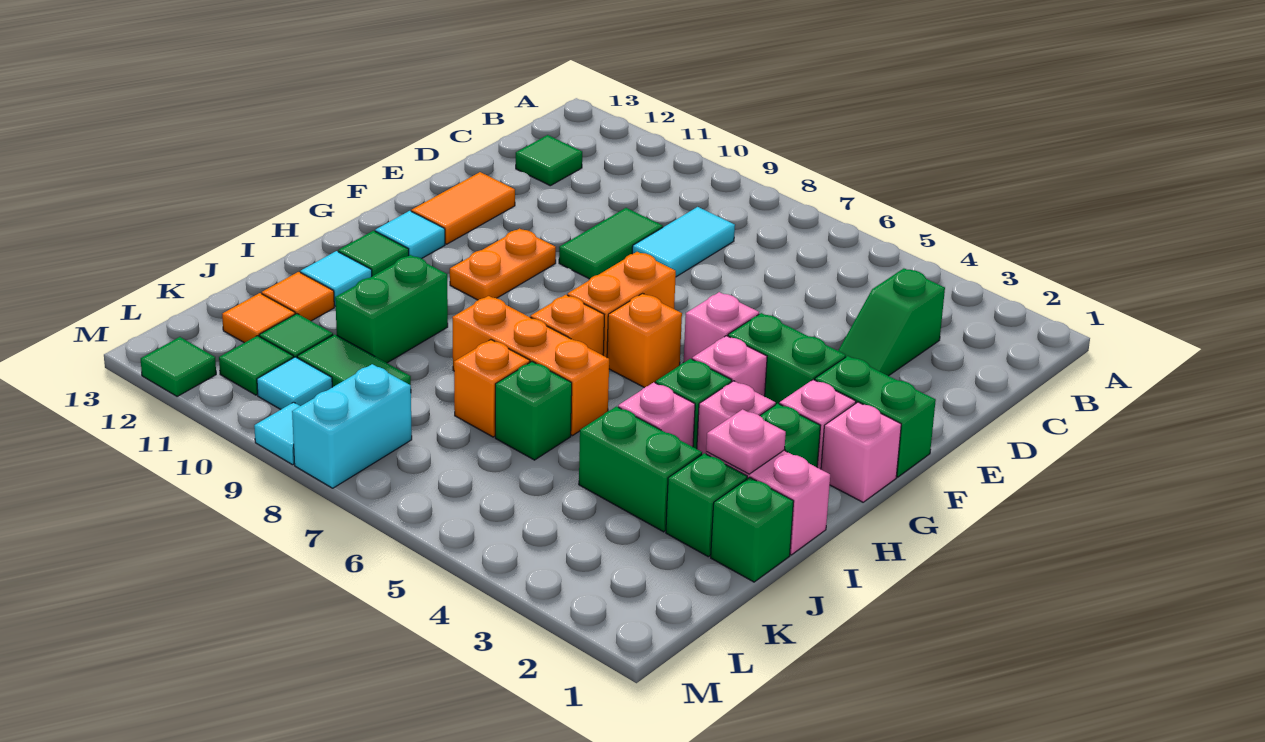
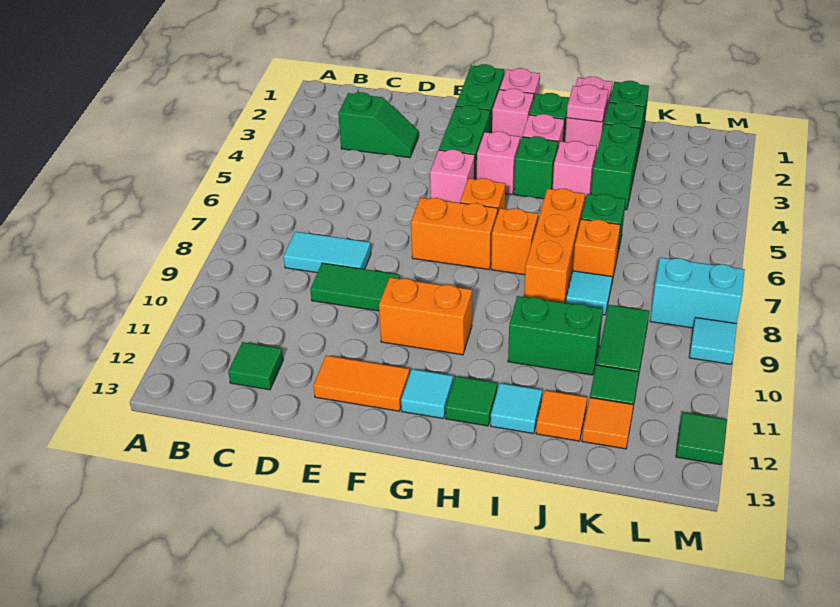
orange 1x2 plate [450,229,556,300] -> orange 1x2 brick [379,277,472,355]
cyan 1x1 tile [257,357,332,410] -> cyan 1x1 tile moved to [566,271,612,315]
green 1x1 tile [219,336,294,395] -> none

